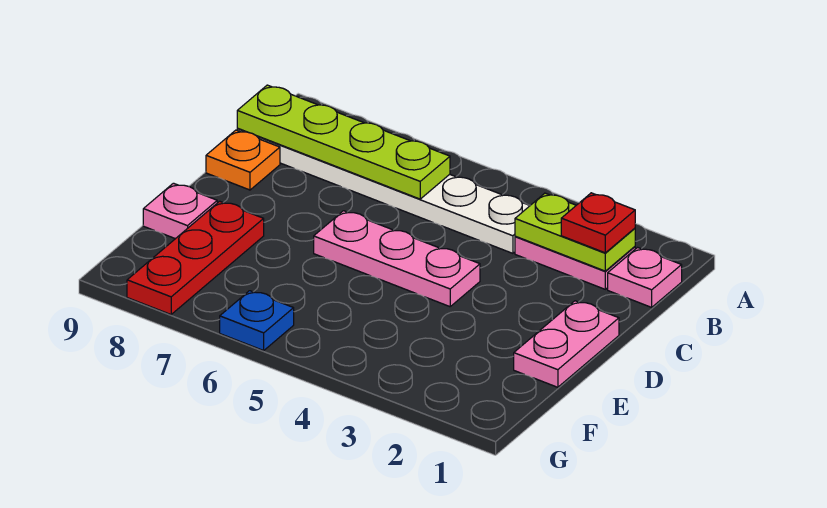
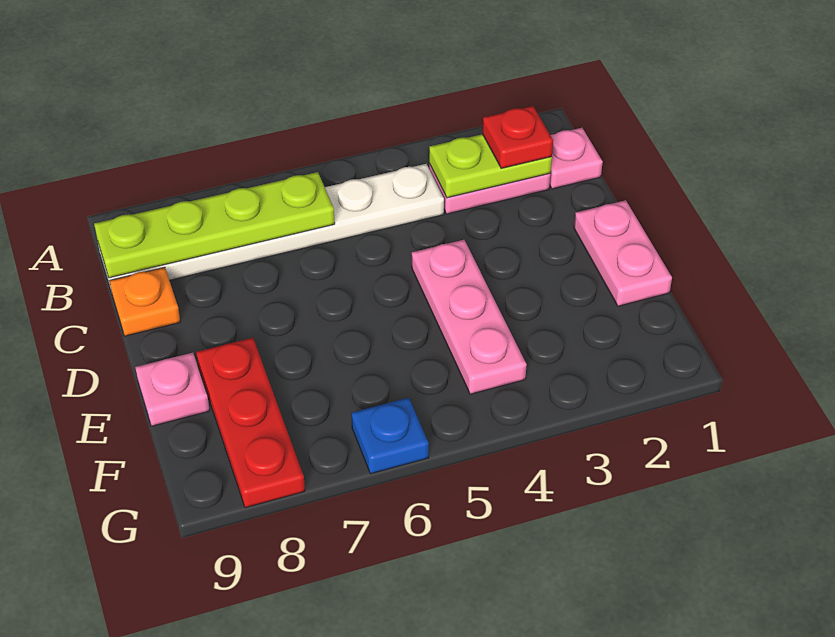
pink 1x3 plate [314,211,480,307] -> pink 1x3 plate turned to [412,240,527,394]

